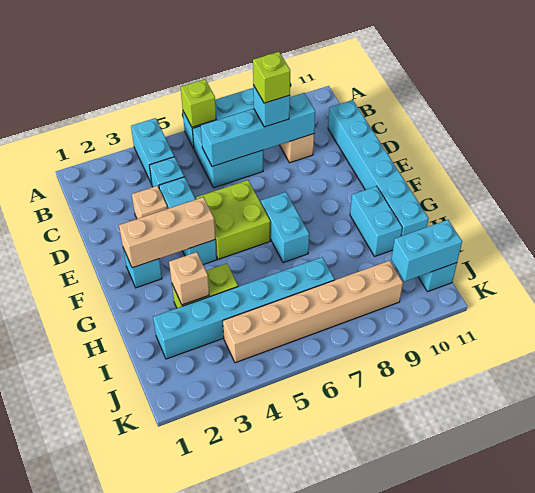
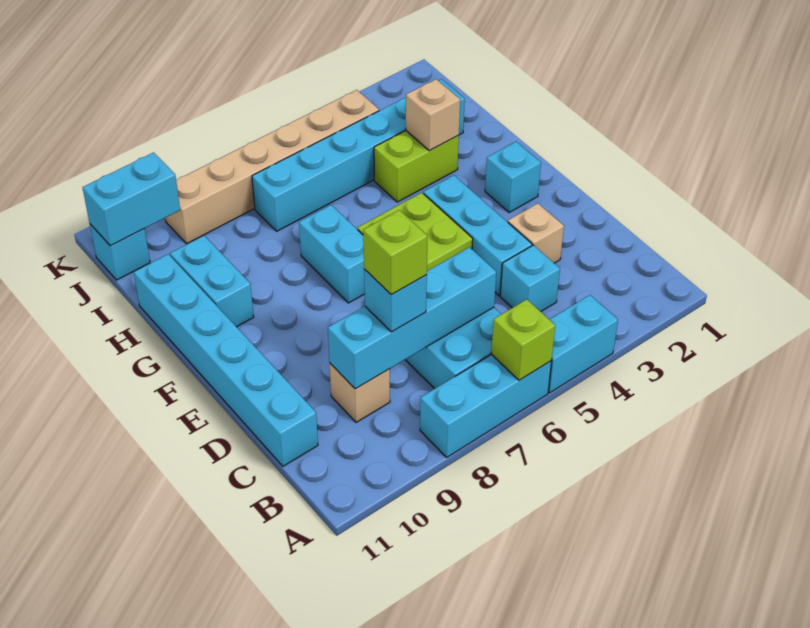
cyan 1x2 brick [131,118,174,184] -> cyan 1x2 brick turned to [548,295,618,393]
tan 1x3 brick [119,197,215,268] -> none

